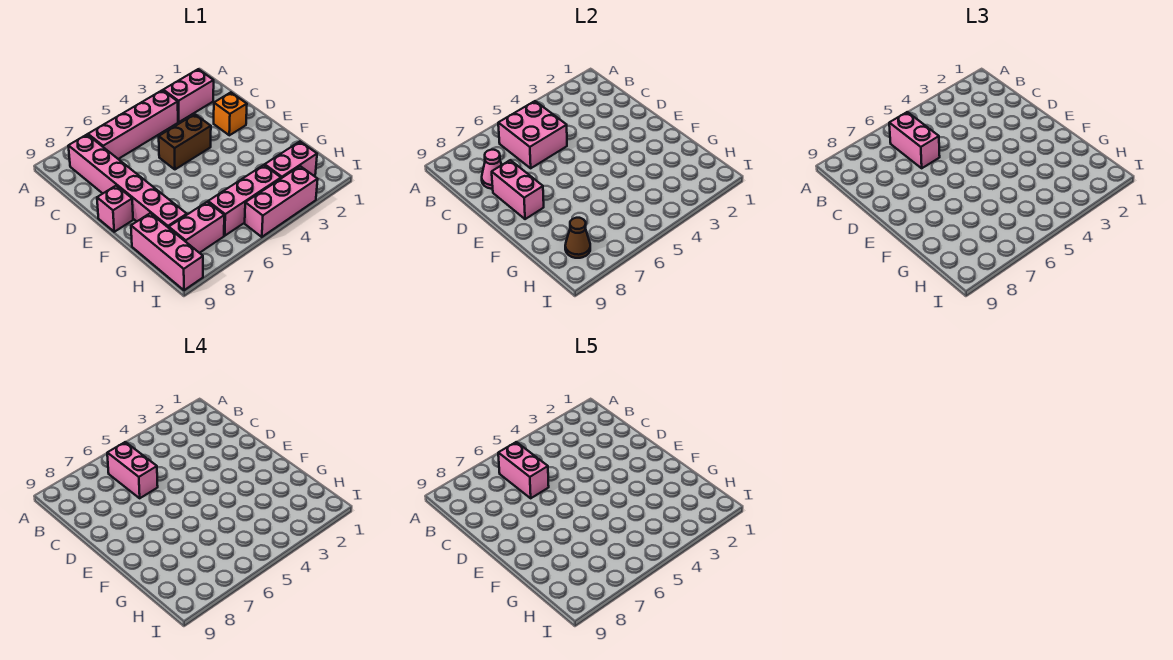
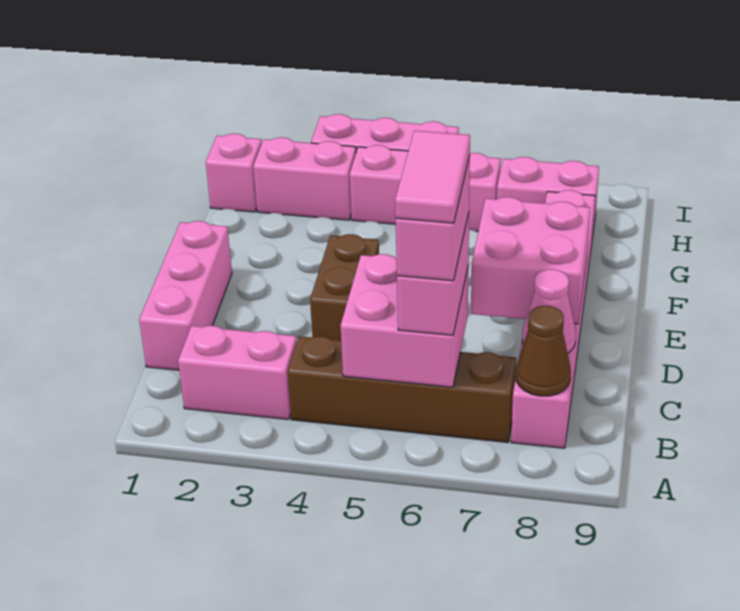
pink 1x4 brick [88,90,178,159] -> brown 1x4 brick [288,336,516,442]
pink 1x2 brick [498,442,549,498] -> pink 1x2 tile [395,130,470,223]
orange 1x1 brick [214,92,247,135] -> none
brown 1x2 brick [159,114,211,169] -> brown 1x2 brick turned to [310,234,379,340]
pink 1x2 brick [492,160,544,219] -> pink 2x2 brick [471,197,590,324]
pink 1x1 brick [97,186,133,232] -> pink 1x1 brick moved to [206,134,262,212]
pink 1x3 brick [131,213,203,290] -> pink 1x3 brick moved to [139,221,232,370]
brown 1x1 cone [565,218,590,258] -> brown 1x1 cone moved to [516,306,571,396]

